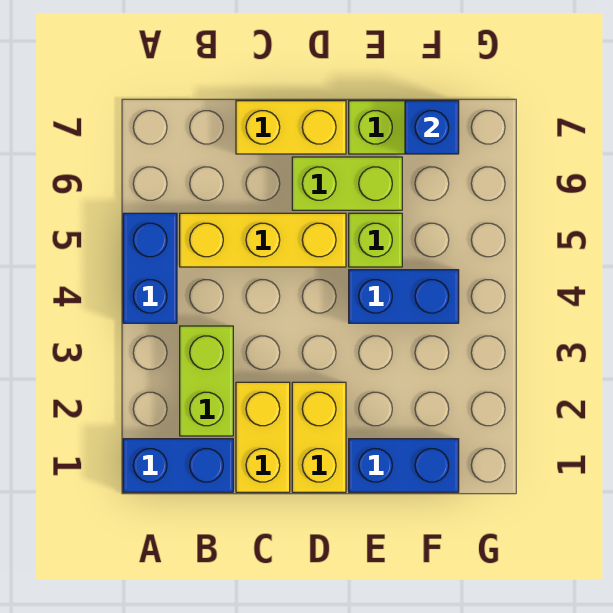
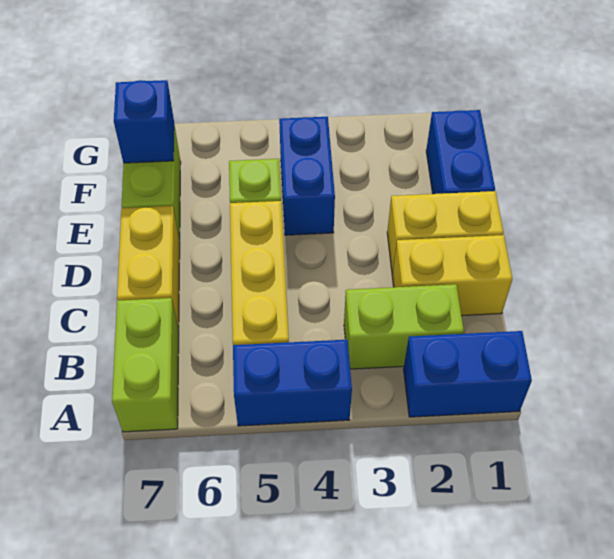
blue 1x2 brick [123,439,233,492] -> blue 1x2 brick turned to [404,331,532,417]
lime 1x2 brick [292,157,402,210] -> lime 1x2 brick moved to [112,298,179,432]

